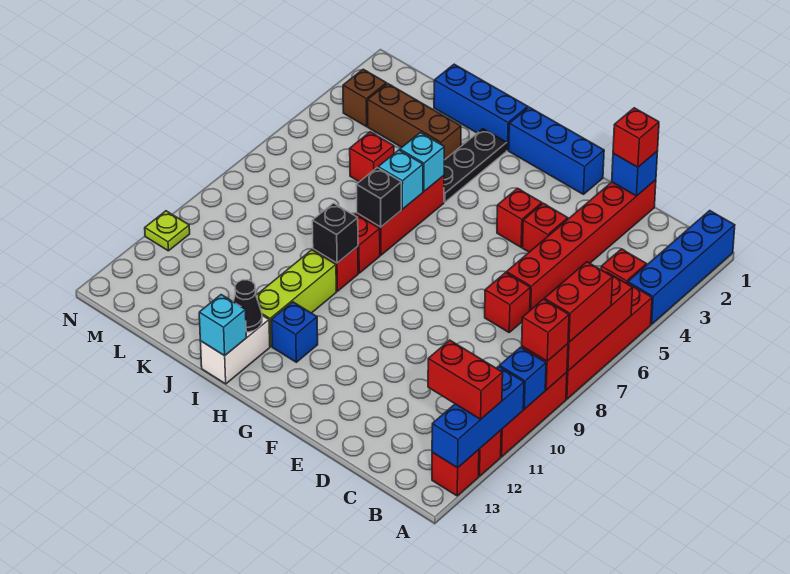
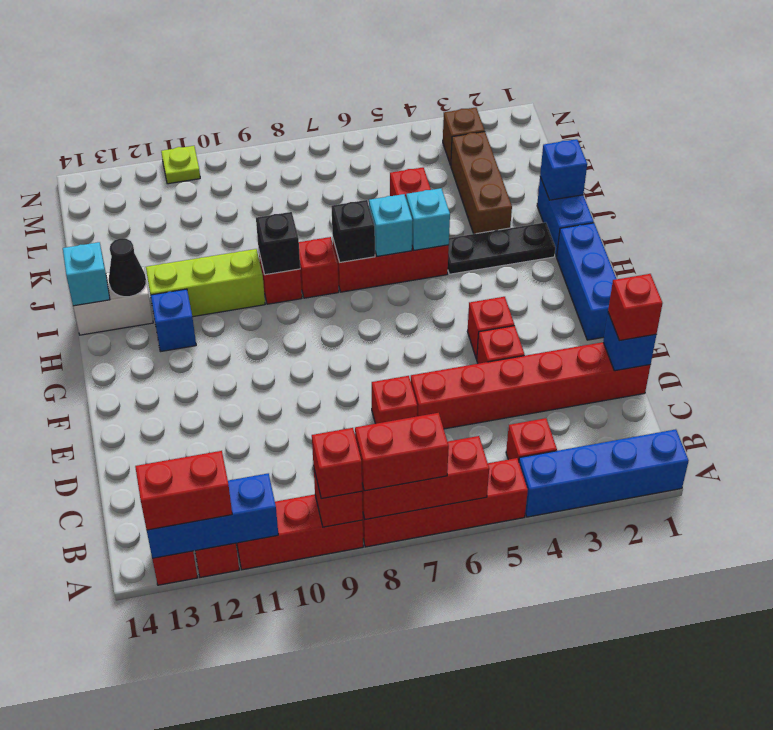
blue 1x1 brick [500,347,546,409] -> blue 1x1 brick moved to [540,139,587,200]
red 1x2 brick [428,340,503,419] -> red 1x2 brick turned to [135,451,232,530]
blue 1x3 brick [434,64,528,150] -> blue 1x2 brick [537,177,594,257]

